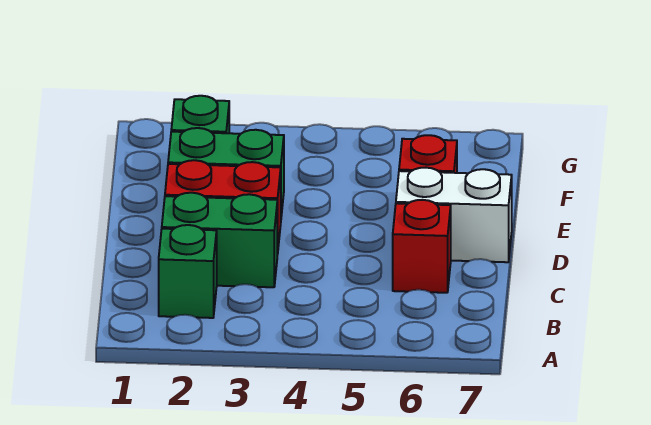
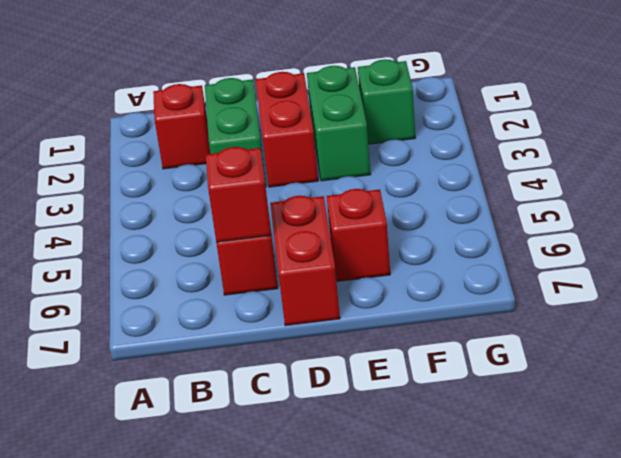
green 1x1 brick [159,225,217,318] -> red 1x1 brick [153,84,210,169]
none -> red 1x1 brick [206,147,271,242]
white 1x2 brick [396,168,512,262] -> red 1x2 brick [270,196,340,326]

